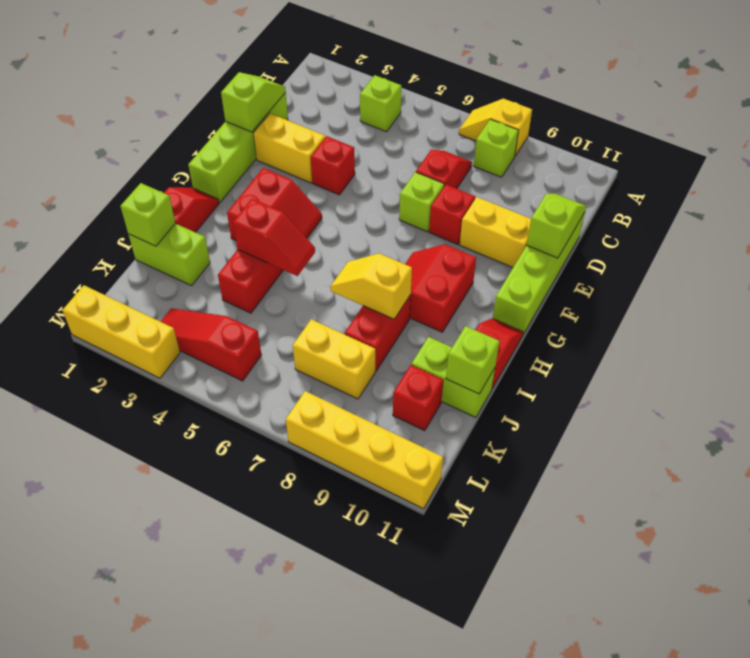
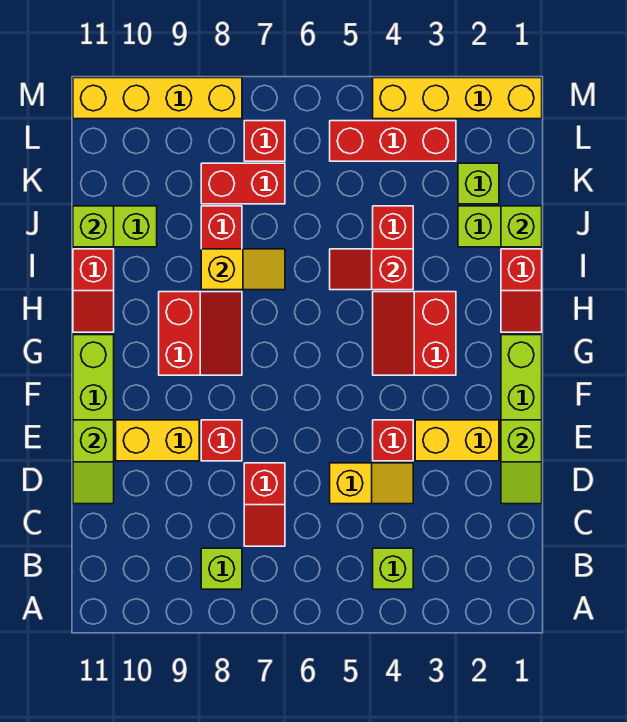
yellow 1x2 slope [459,99,532,156] -> yellow 1x2 slope moved to [330,463,413,504]
lime 1x1 brick [399,172,444,232] -> lime 1x1 brick moved to [458,163,499,204]
yellow 1x2 brick [293,319,375,399] -> red 1x2 brick [201,163,285,204]
red 1x1 brick [393,365,443,431] -> red 1x1 brick moved to [244,121,285,161]
red 1x3 slope [160,308,261,381] -> red 1x3 brick [330,121,456,161]
yellow 1x3 brick [63,285,180,378] -> yellow 1x4 brick [373,78,542,119]

